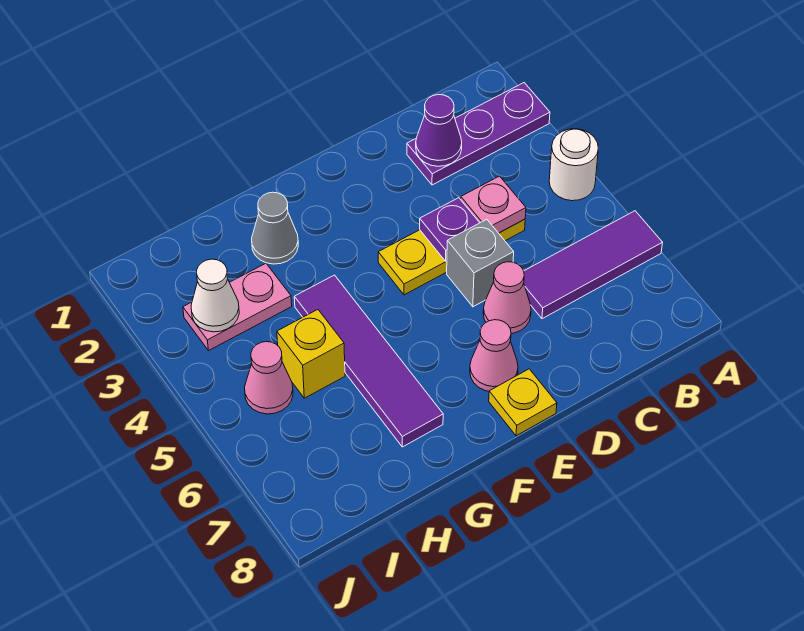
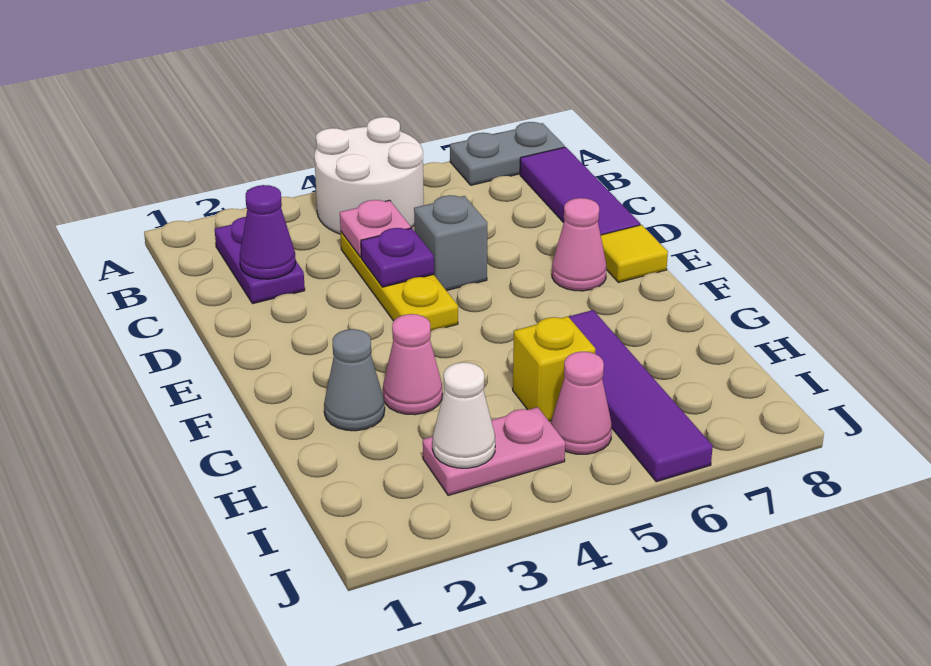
purple 1x3 plate [407,83,550,185] -> purple 1x2 plate [215,217,305,304]
white 1x1 round brick [549,129,598,201] -> white 2x2 round brick [314,117,424,234]
purple 1x3 tile [524,211,663,319] -> purple 1x3 tile moved to [520,147,640,235]
none -> grey 1x2 plate [450,122,565,185]
pink 1x1 cone [483,262,531,333] -> pink 1x1 cone moved to [383,314,442,415]
yellow 1x1 plate [489,369,557,436] -> yellow 1x1 tile [601,225,668,283]
purple 1x4 tile [294,275,443,447] -> purple 1x4 tile turned to [568,310,713,482]
pink 1x2 plate [183,263,292,351] -> pink 1x2 plate turned to [423,407,565,496]

